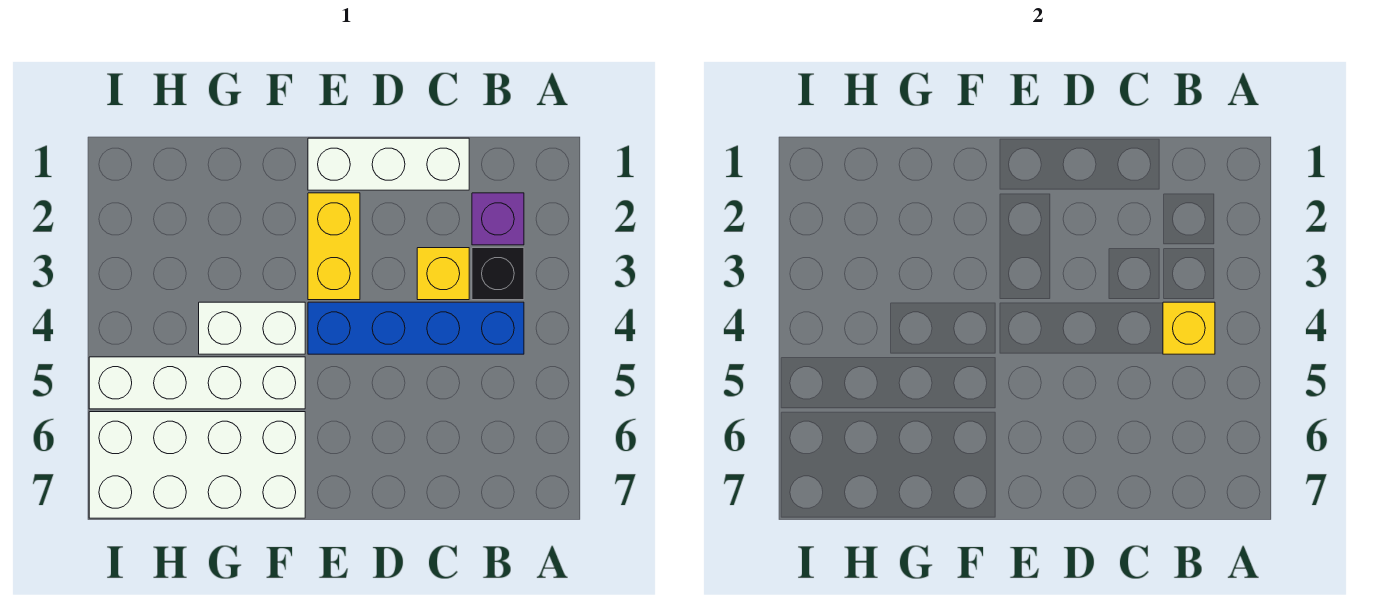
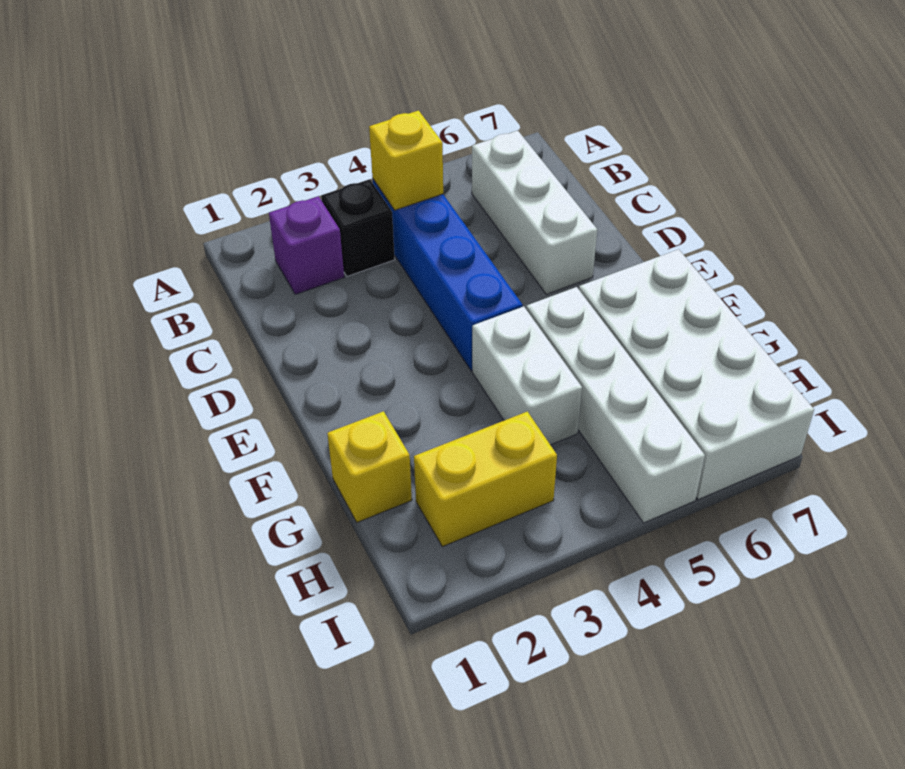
white 1x3 brick [308,138,469,190] -> white 1x3 brick moved to [472,131,597,294]
yellow 1x1 brick [417,248,469,300] -> yellow 1x1 brick moved to [327,411,412,522]
yellow 1x2 brick [308,193,360,300] -> yellow 1x2 brick moved to [414,412,557,547]

